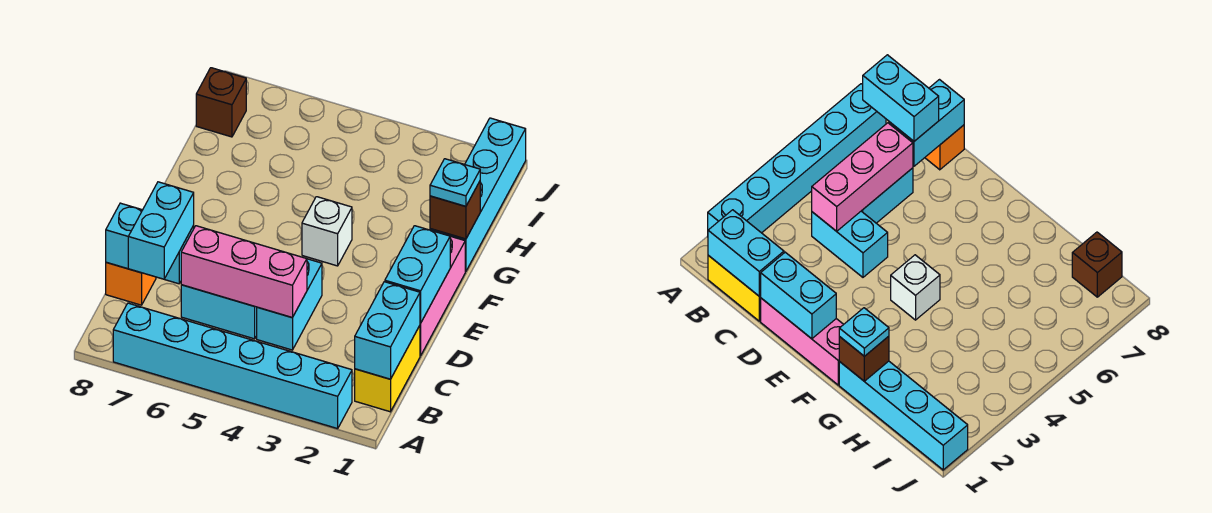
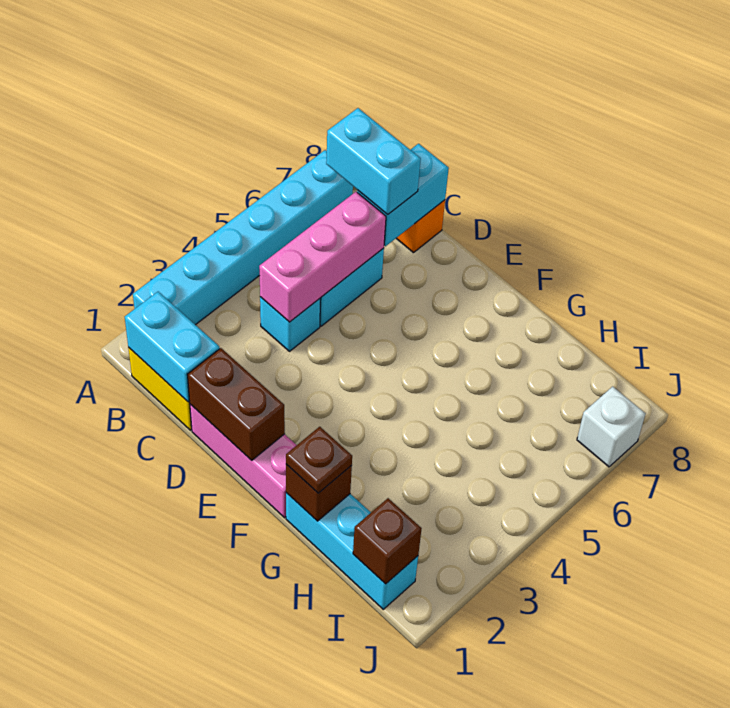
cyan 1x2 brick [257,259,322,350] -> cyan 1x1 brick [260,297,321,351]
cyan 1x2 brick [385,226,450,323] -> brown 1x2 brick [187,348,285,460]
white 1x1 brick [302,197,352,266] -> white 1x1 brick moved to [577,386,646,467]
cyan 1x4 brick [430,118,526,272] -> cyan 1x3 brick [286,493,418,609]
cyan 1x1 plate [430,159,480,206] -> brown 1x1 plate [286,427,352,493]
brown 1x1 brick [196,68,246,137] -> brown 1x1 brick moved to [353,498,422,584]

